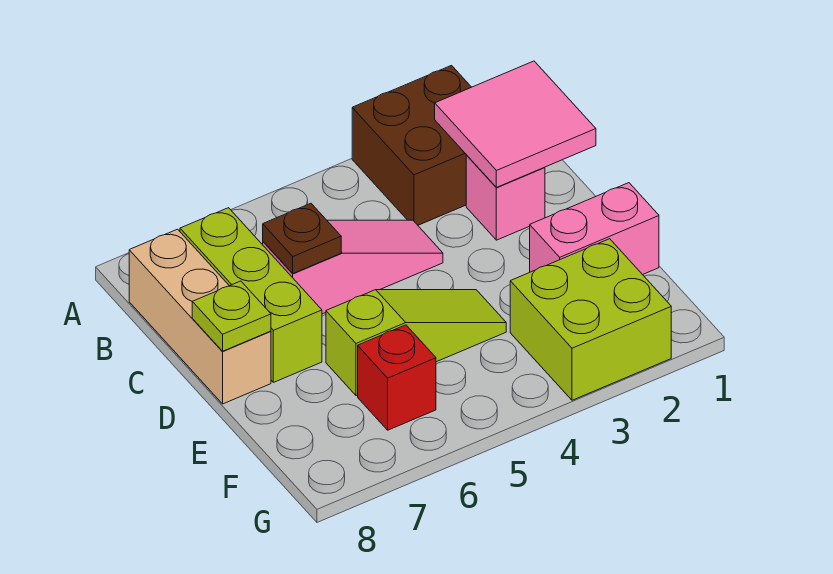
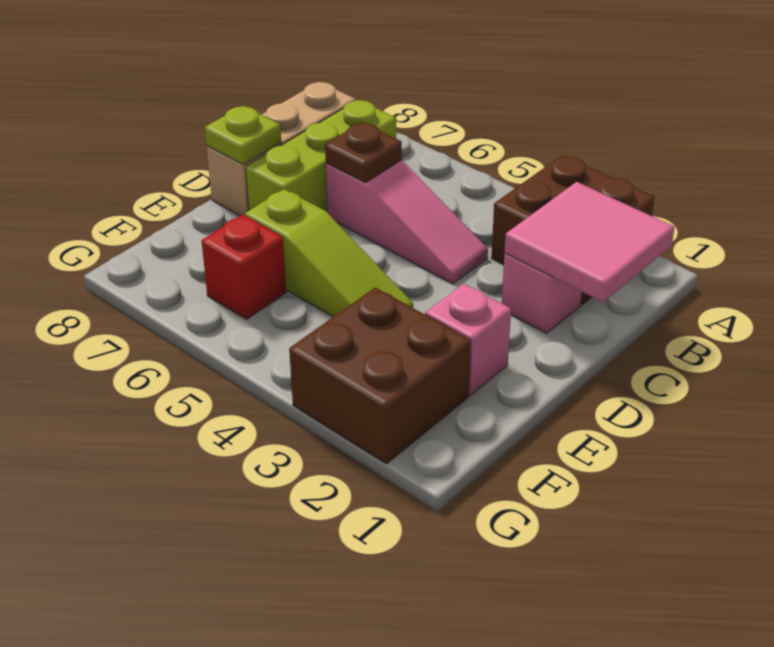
pink 1x2 brick [530,183,659,275] -> pink 1x1 brick [425,284,511,395]
lime 2x2 brick [510,239,671,400] -> brown 2x2 brick [289,288,471,464]

